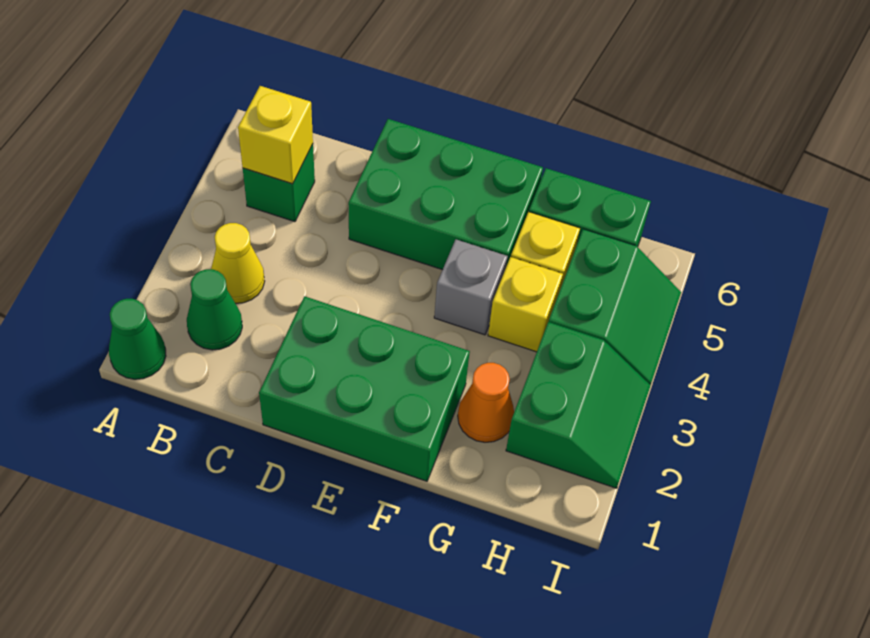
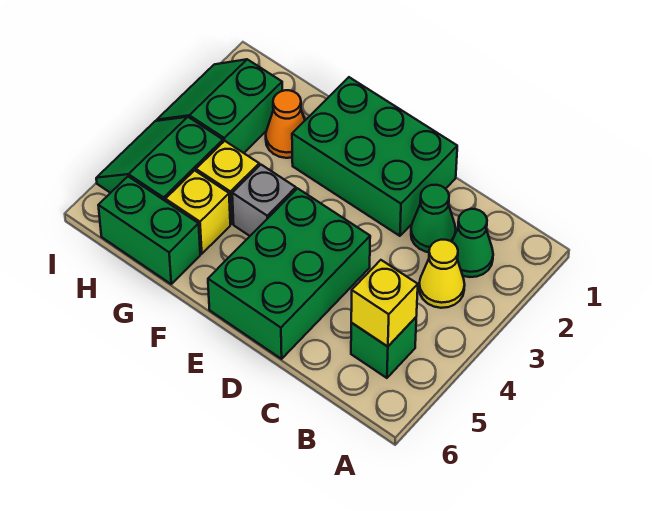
green 1x1 cone [109,299,166,379] -> green 1x1 cone moved to [411,185,456,252]
green 2x3 brick [348,119,543,270] -> green 2x3 brick turned to [208,188,370,359]

